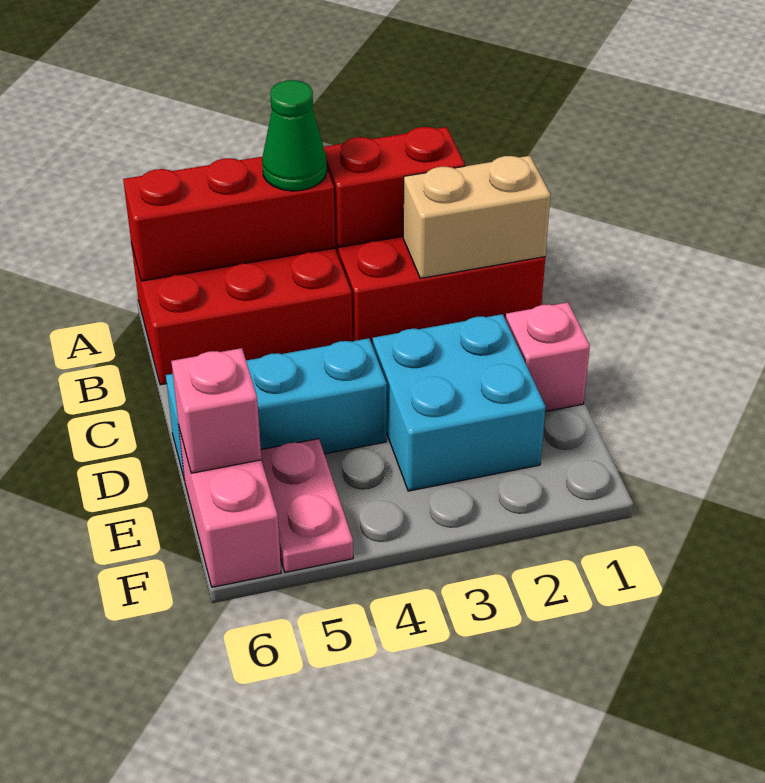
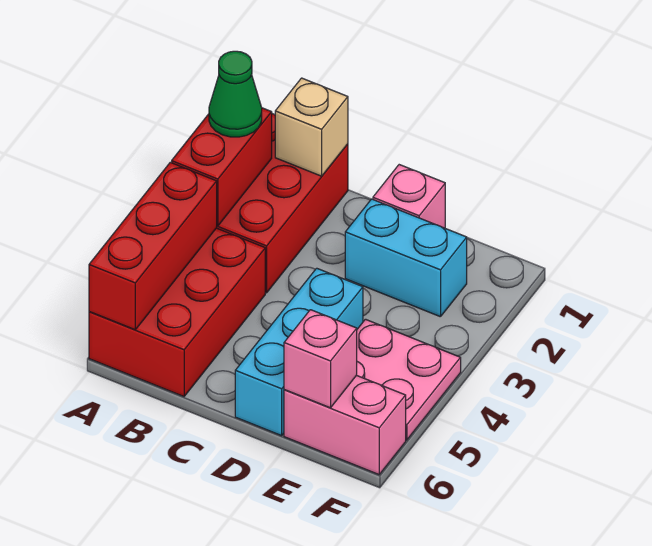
green 1x1 cone [262,80,327,191] -> green 1x1 cone moved to [209,51,262,137]
tan 1x2 brick [403,156,551,278] -> tan 1x1 brick [275,78,348,176]
cyan 2x2 brick [373,314,545,491] -> cyan 1x2 brick [345,199,467,317]
pink 1x2 plate [261,439,353,572] -> pink 2x2 plate [357,319,461,440]

